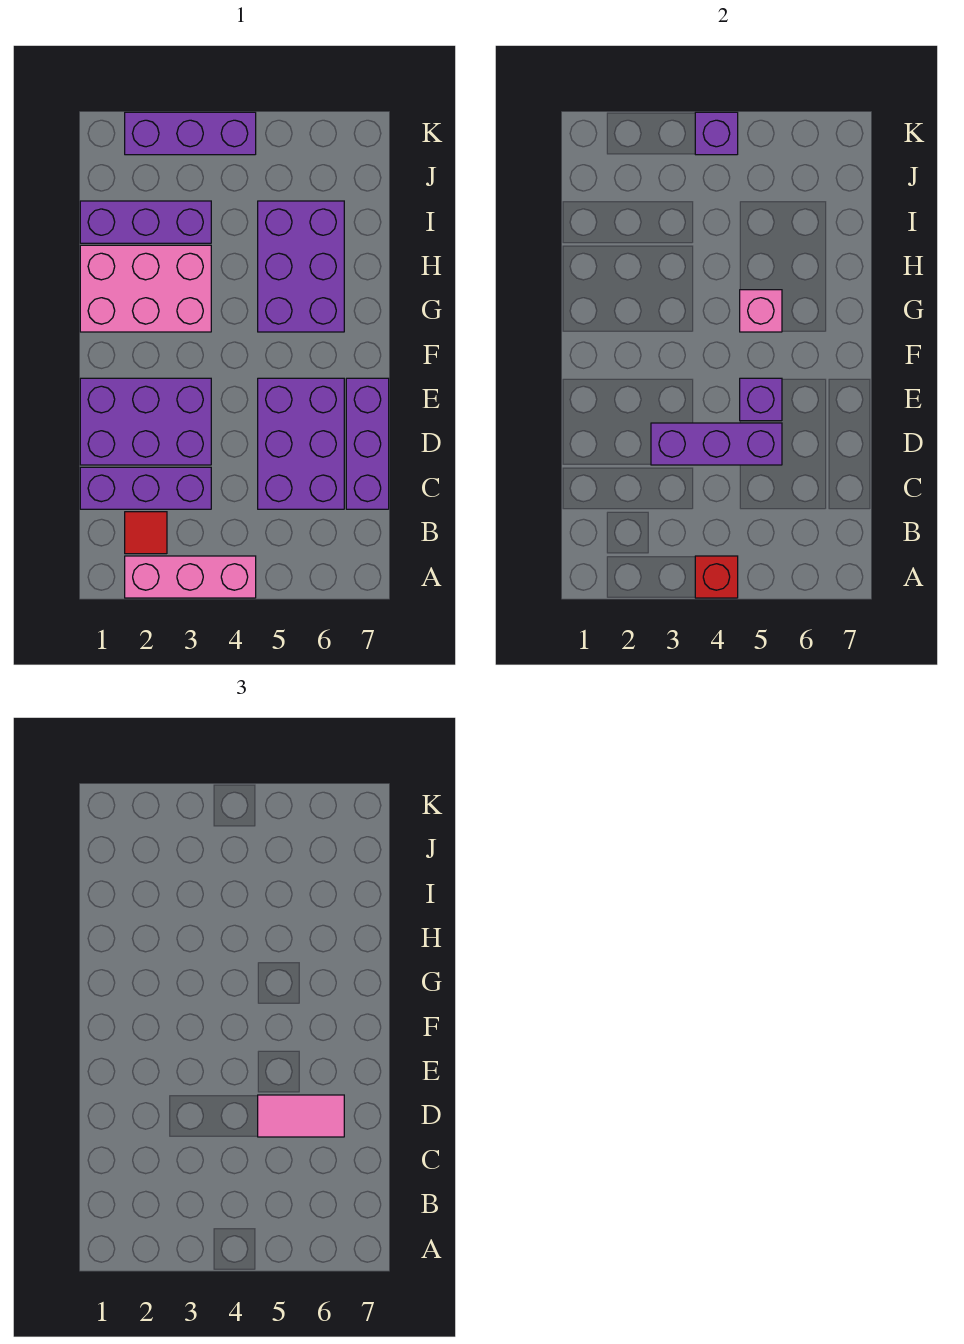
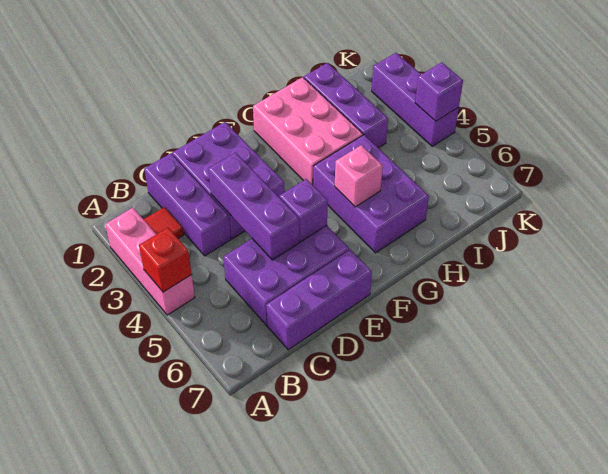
pink 1x2 tile [258,1095,344,1137] -> none
purple 2x3 brick [258,201,344,332] -> purple 2x3 brick turned to [313,135,429,253]

